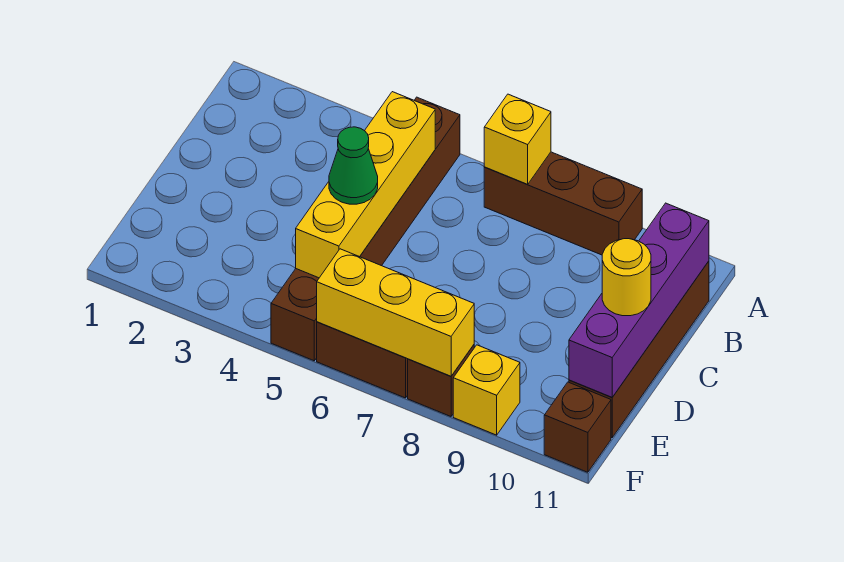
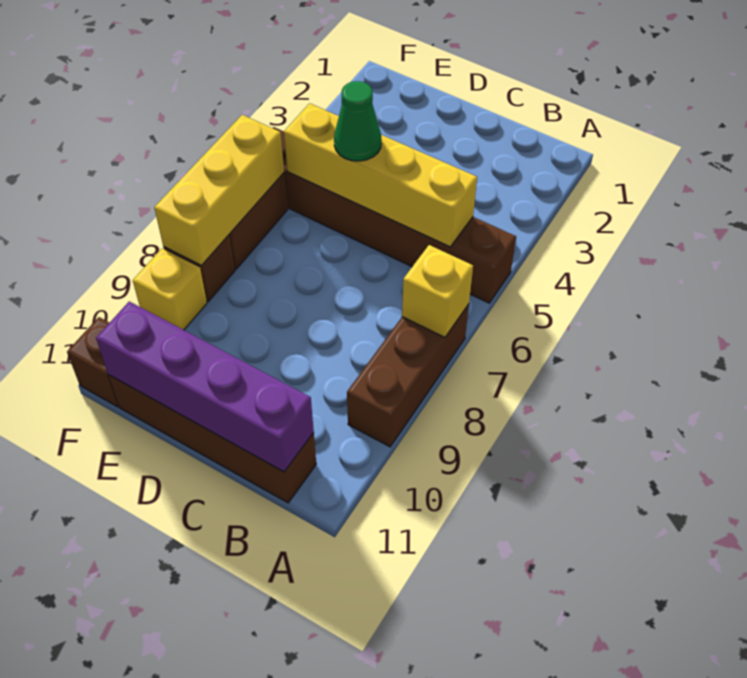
yellow 1x1 round brick [602,239,651,316] -> none

